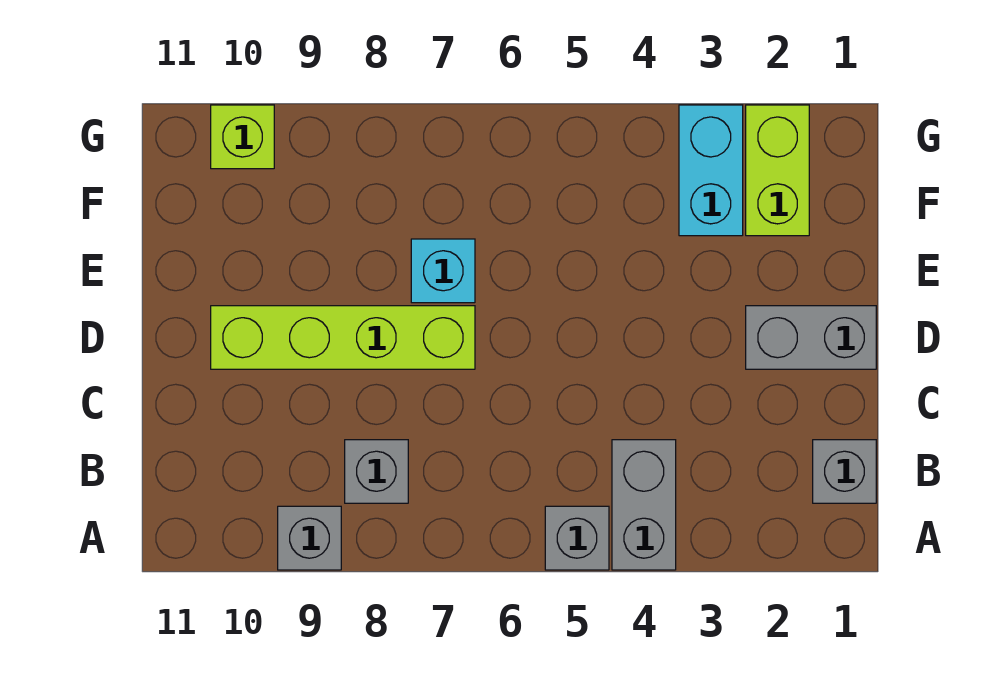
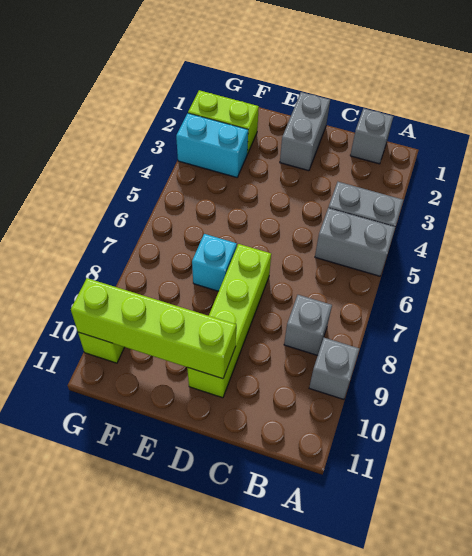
grey 1x1 brick [545,506,609,570] -> grey 1x2 brick [315,208,395,276]
none -> lime 1x4 brick [71,278,236,379]

